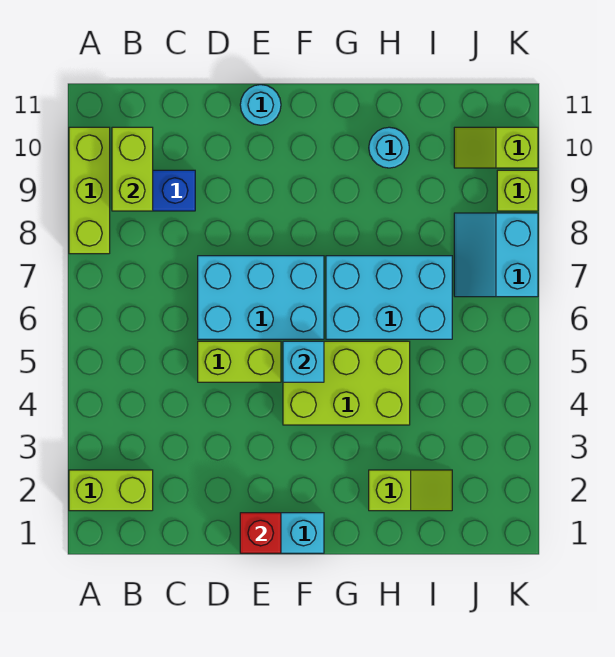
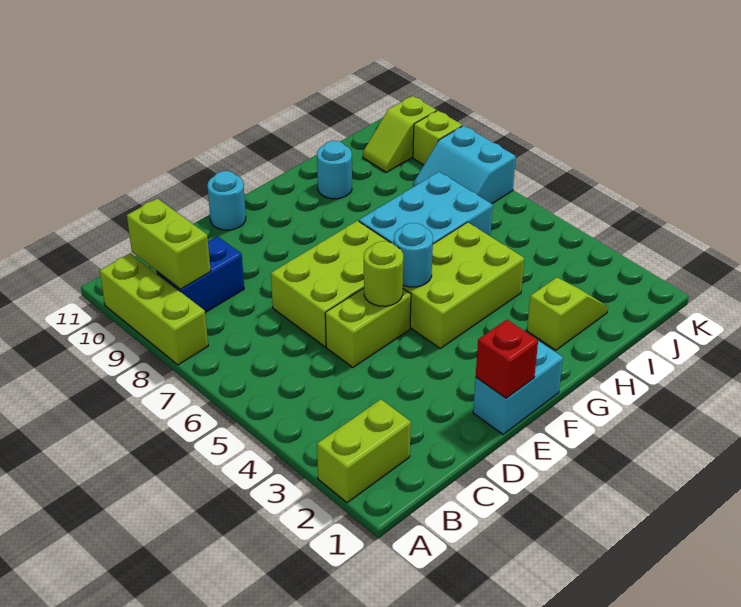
cyan 2x3 brick [198,256,324,339] -> lime 2x3 brick [271,221,389,347]
none -> lime 1x1 round brick [364,241,403,306]
cyan 1x1 brick [283,341,324,382] -> cyan 1x1 round brick [394,223,433,287]

